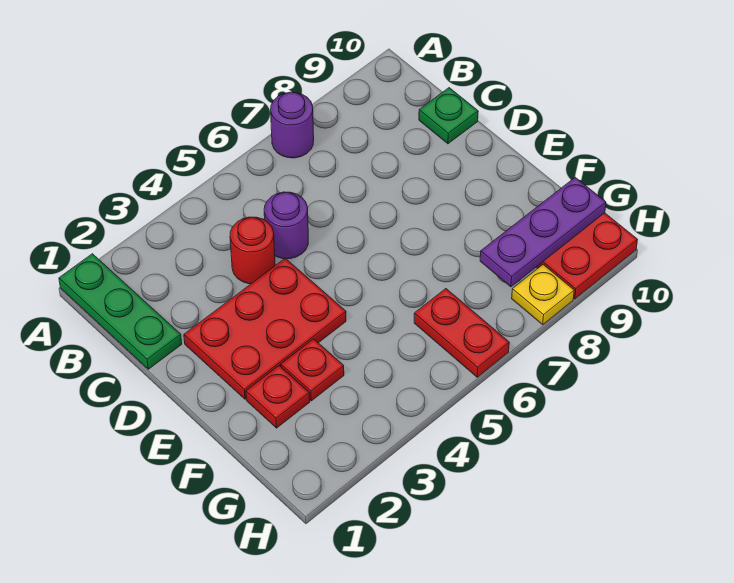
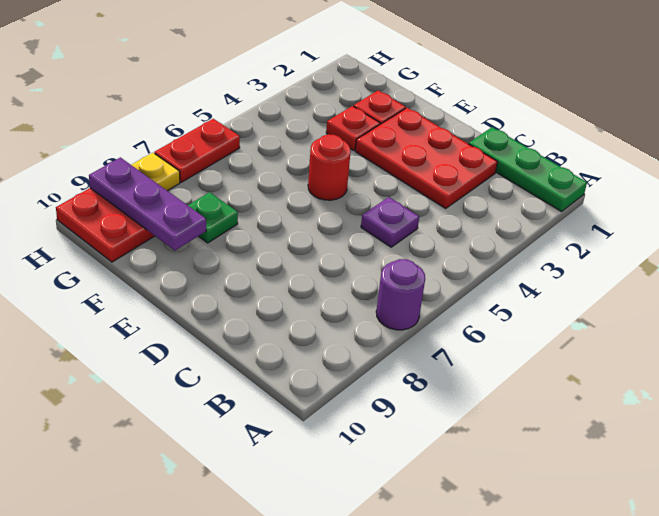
red 1x1 round brick [230,217,275,284] -> red 1x1 round brick moved to [308,134,351,200]
purple 1x1 round brick [264,192,308,259] -> purple 1x1 plate [361,197,419,247]
green 1x1 plate [419,88,478,144] -> green 1x1 plate moved to [188,192,238,243]
red 2x3 plate [184,258,346,399] -> red 2x3 plate turned to [355,108,497,208]
red 1x2 plate [414,289,509,377] -> red 1x2 plate turned to [154,119,240,182]
purple 1x3 plate [480,177,606,287] -> purple 1x3 plate turned to [89,157,206,251]

